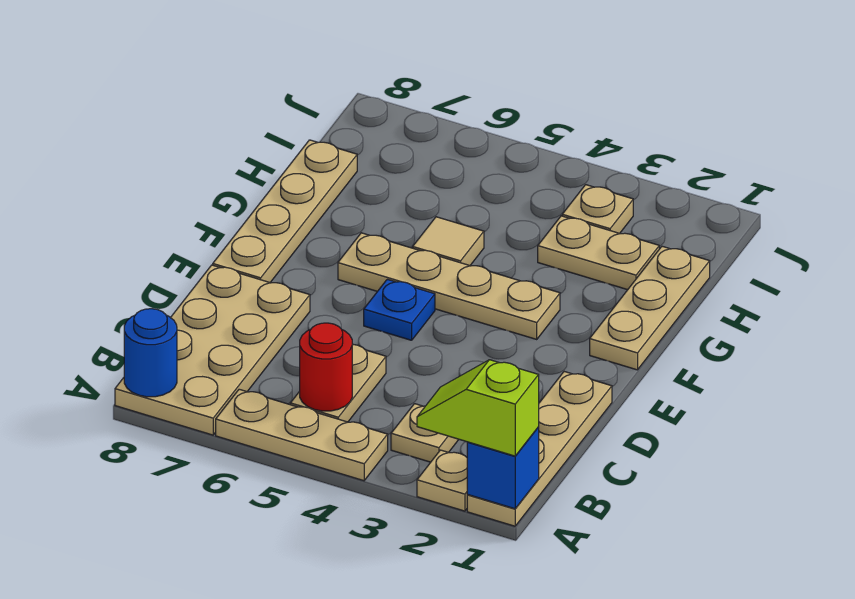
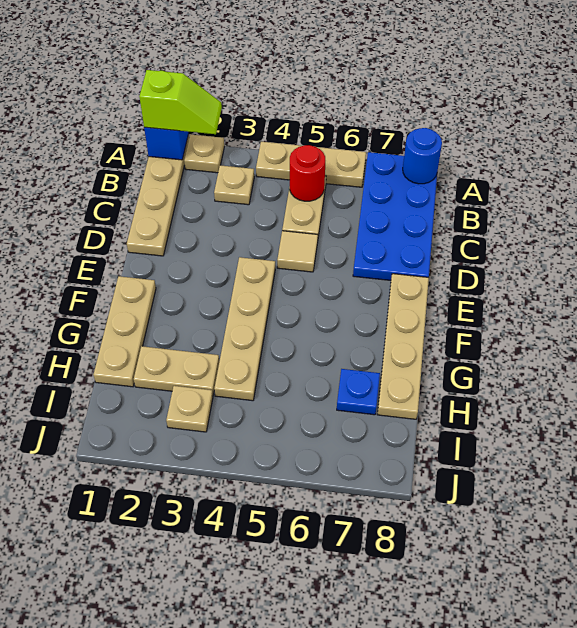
tan 2x4 plate [115,265,310,435] -> blue 2x4 plate [353,152,437,280]
blue 1x1 plate [364,279,435,340] -> blue 1x1 plate moved to [337,369,380,415]
tan 1x4 plate [338,233,560,339] -> tan 1x4 plate turned to [214,257,275,401]
tan 1x1 tile [413,217,484,265] -> tan 1x1 tile moved to [277,231,318,272]

